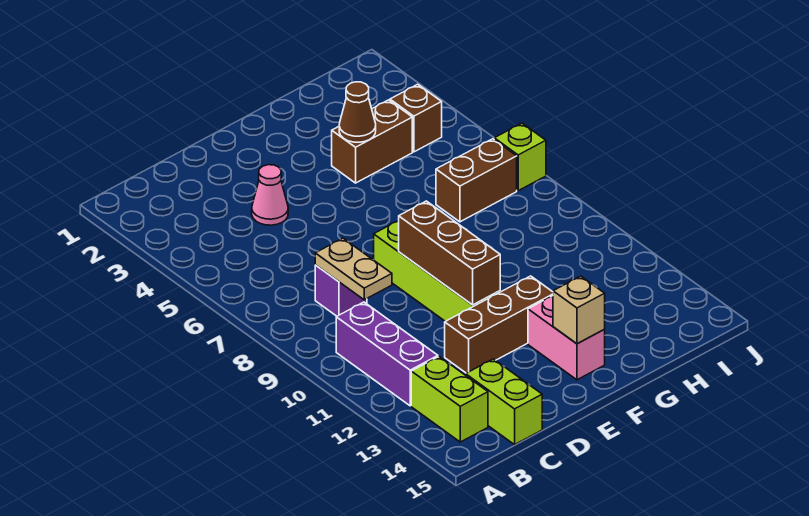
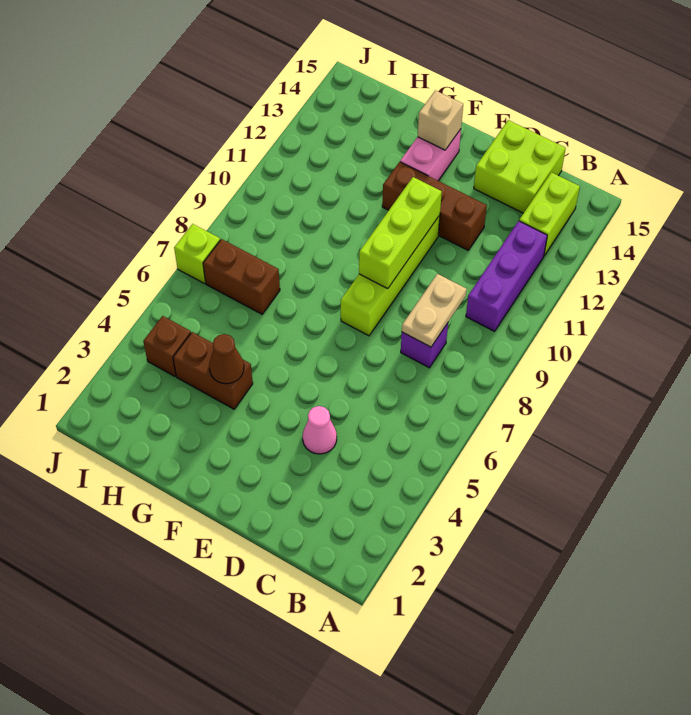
lime 1x2 brick [466,359,542,445] -> lime 2x2 brick [474,120,566,213]
brown 1x3 brick [399,201,500,305] -> lime 1x3 brick [359,177,442,288]

